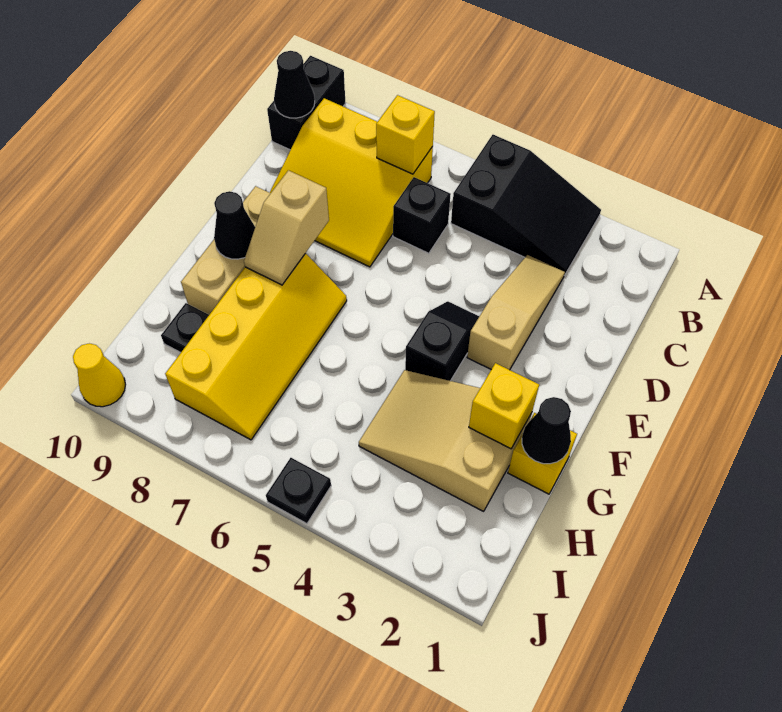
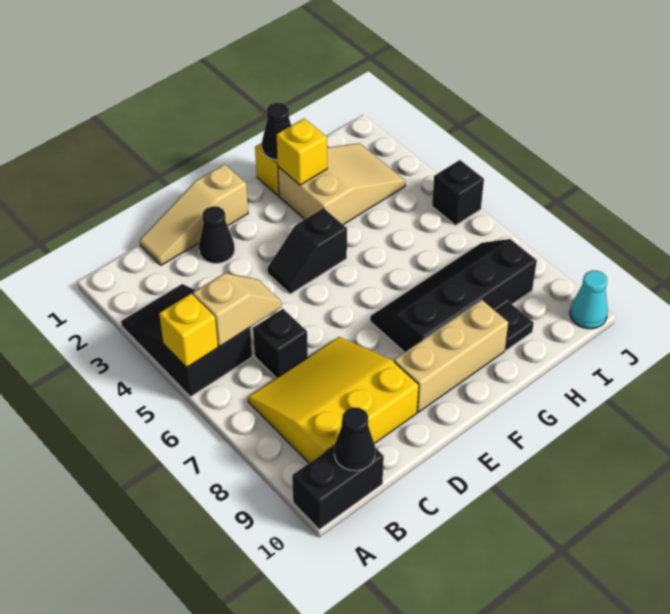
yellow 3x3 slope [270,98,433,267] -> yellow 3x3 slope turned to [248,337,419,463]
yellow 1x1 brick [376,95,435,174] -> yellow 1x1 brick moved to [159,294,218,367]
tan 1x3 slope [467,255,565,370] -> tan 1x3 slope moved to [139,164,248,265]
tan 1x2 slope [244,170,329,285] -> tan 1x2 slope moved to [193,273,282,346]
yellow 2x4 slope [165,253,347,440] -> black 2x4 slope [370,239,537,352]
black 1x1 cone [214,191,255,259] -> black 1x1 cone moved to [199,206,235,263]
tan 2x3 slope [359,370,532,511] -> tan 2x3 slope turned to [278,143,406,225]
black 1x1 plate [266,458,331,524] -> black 1x1 brick [432,160,484,225]
yellow 1x1 cone [73,343,126,407] -> cyan 1x1 cone [570,270,608,329]

